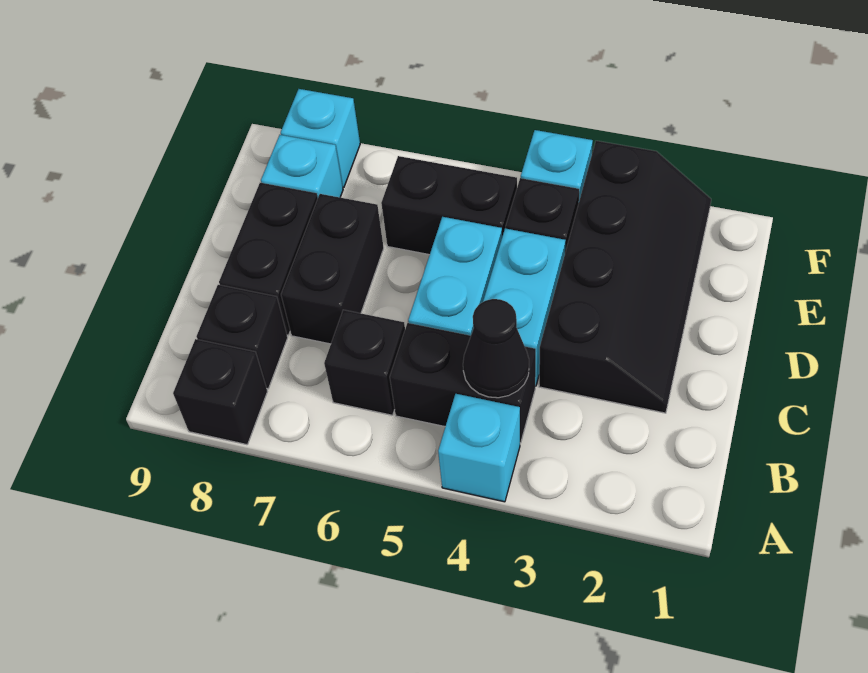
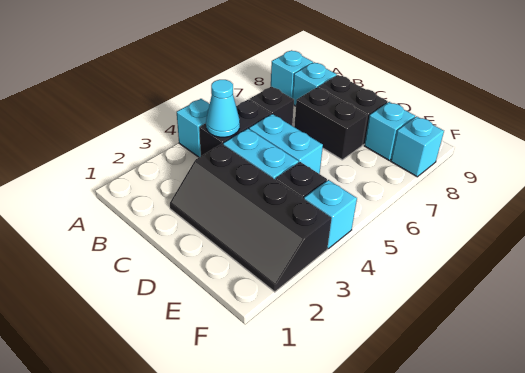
black 1x1 brick [173,339,267,445] -> cyan 1x1 brick [271,50,313,98]
black 1x1 cone [463,299,529,398] -> cyan 1x1 cone [206,80,240,137]
black 1x1 brick [197,285,288,389] -> cyan 1x1 brick [293,62,337,106]
black 1x2 brick [381,156,517,255] -> none

